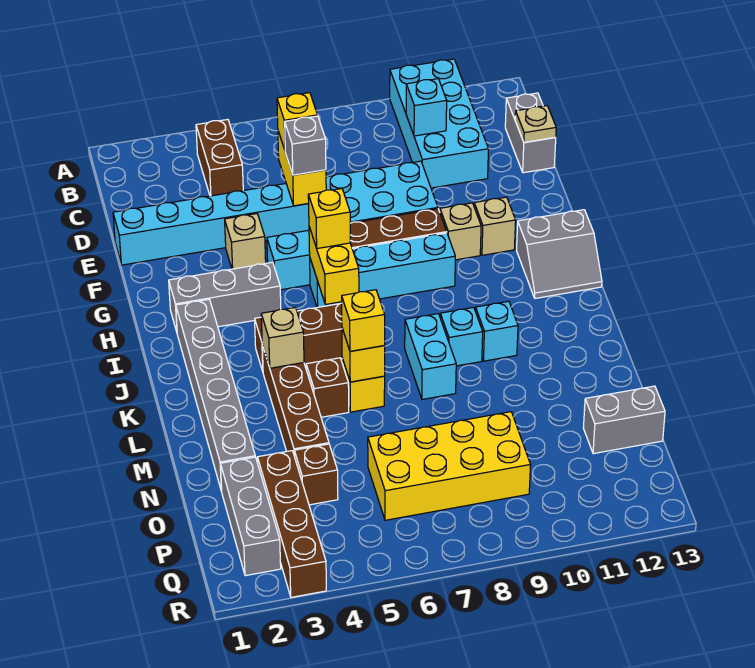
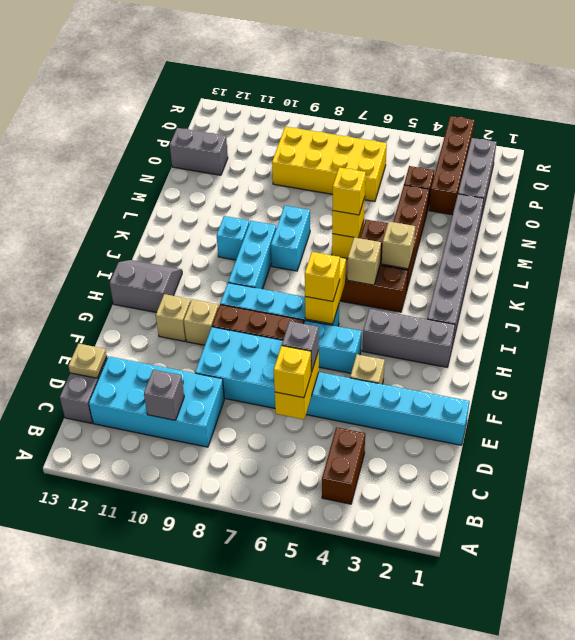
cyan 2x4 brick [390,59,488,188] -> cyan 2x4 brick turned to [89,356,224,447]
cyan 1x1 brick [406,79,447,136] -> grey 1x1 brick [144,370,184,420]
none -> tan 1x1 brick [347,237,381,285]
cyan 1x1 brick [440,307,483,366] -> cyan 1x3 brick [228,221,276,289]

